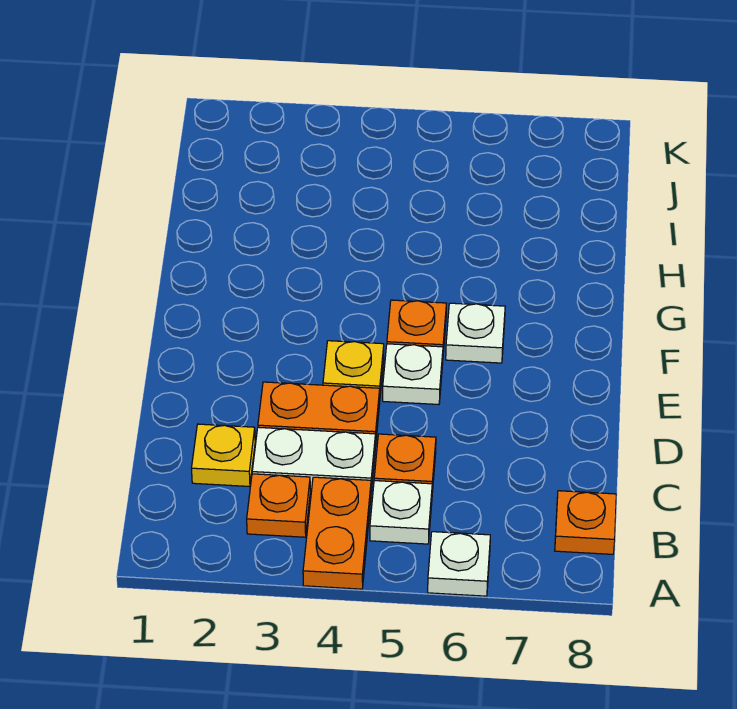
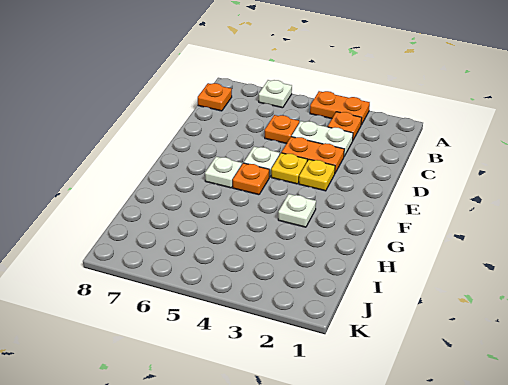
orange 1x2 plate [303,477,371,589] -> orange 1x2 plate turned to [310,91,370,125]
white 1x1 plate [370,481,432,544] -> white 1x1 plate moved to [278,194,316,227]
yellow 1x1 plate [191,424,255,487] -> yellow 1x1 plate moved to [299,159,335,191]

